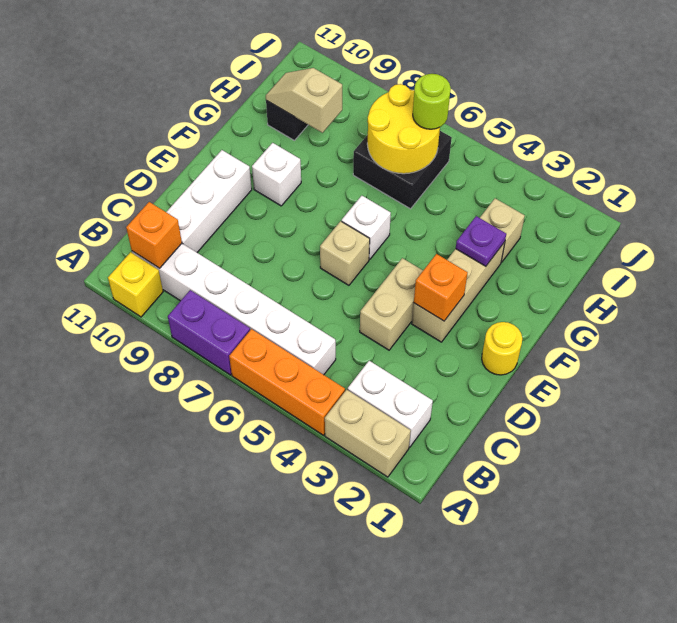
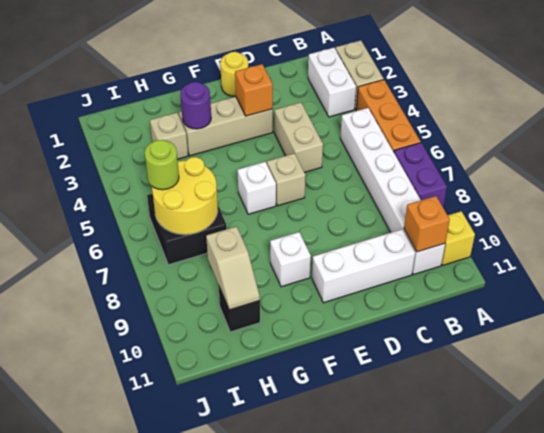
tan 1x2 brick [360,258,423,350] -> tan 1x2 brick turned to [274,102,323,172]
purple 1x1 plate [456,216,506,266] -> purple 1x1 round brick [180,82,211,129]

